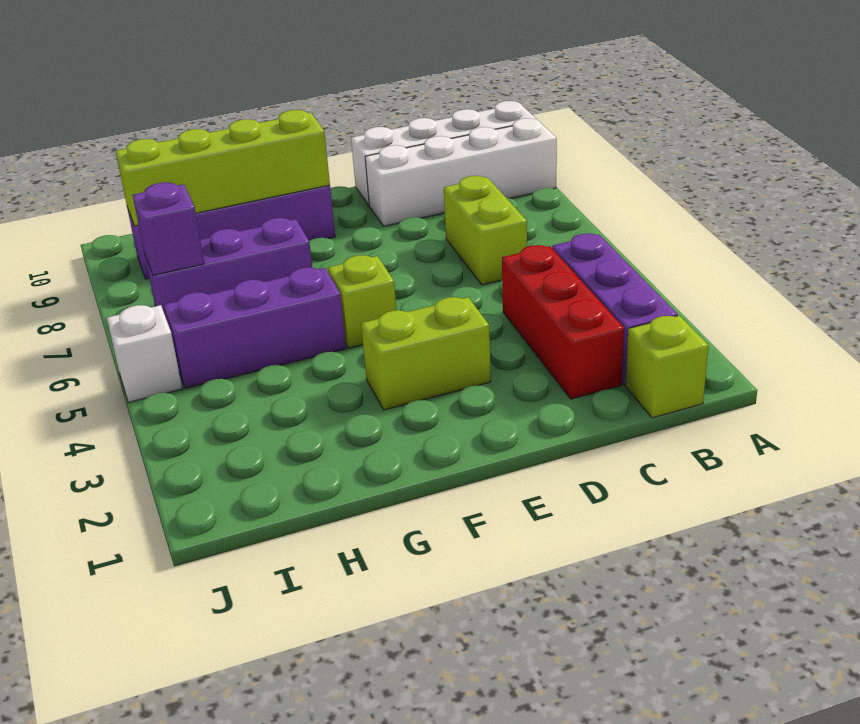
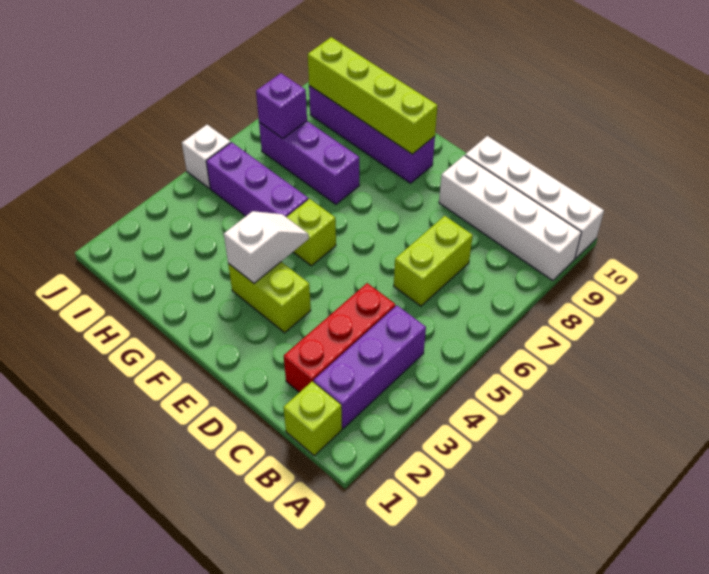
none -> white 1x2 slope [224,211,309,283]

